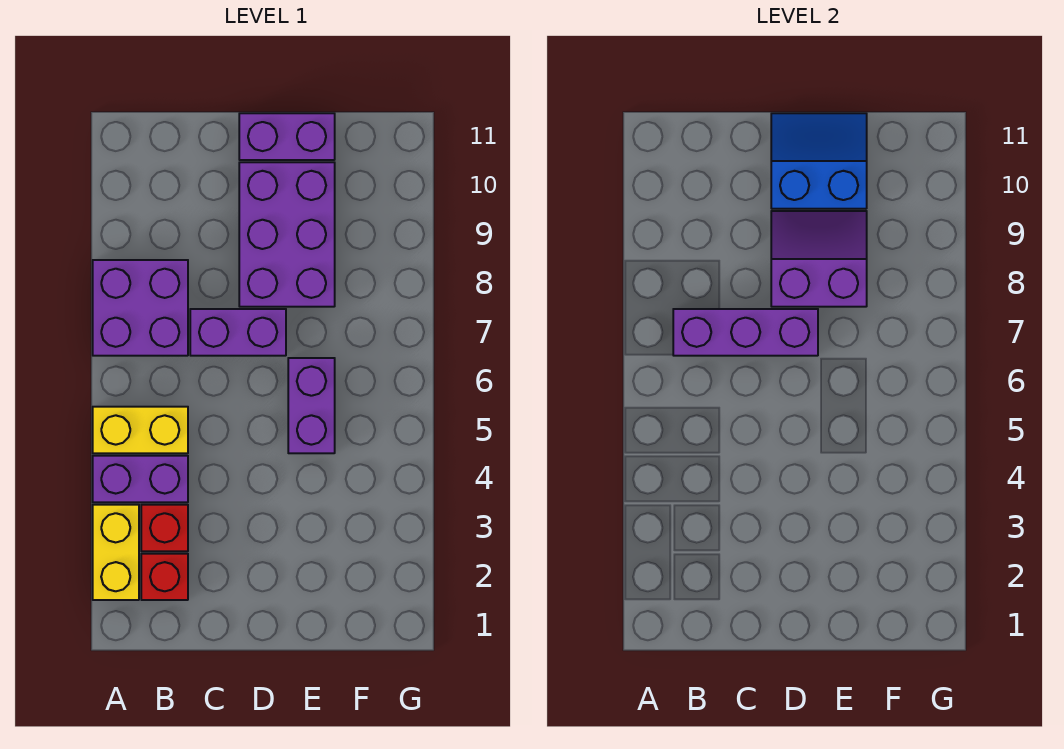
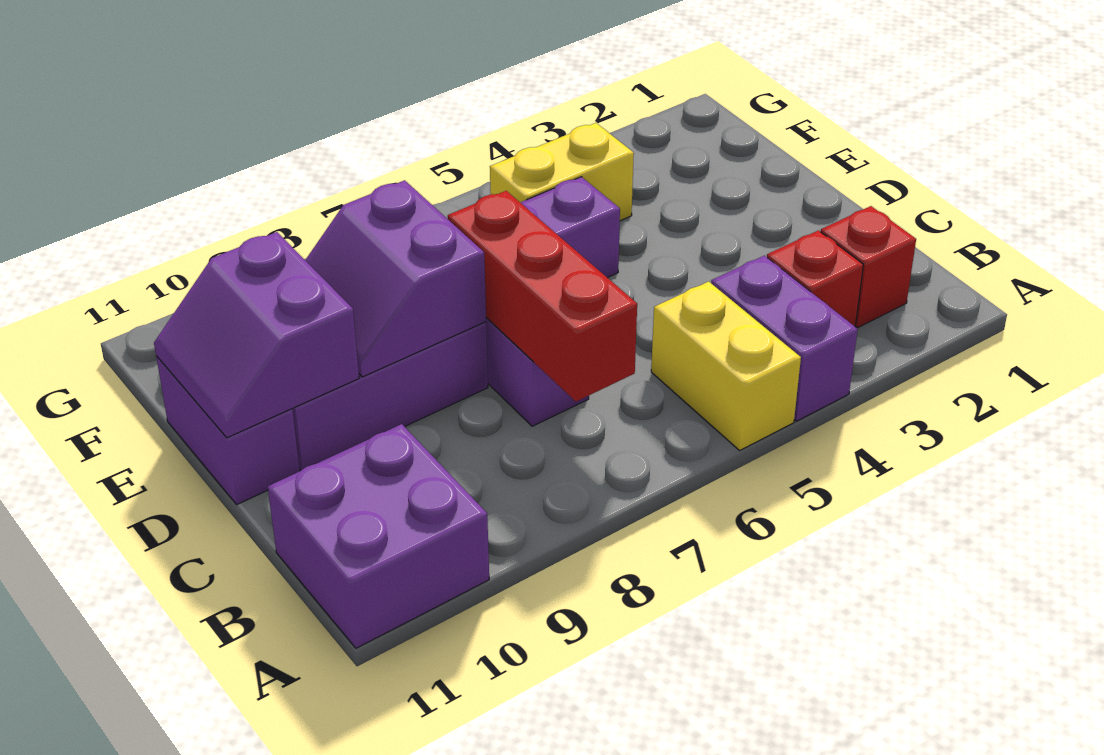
yellow 1x2 brick [93,505,139,600] -> yellow 1x2 brick moved to [490,123,634,221]
purple 2x2 brick [93,260,188,356] -> purple 2x2 brick moved to [268,424,489,648]
purple 1x3 brick [673,309,818,356] -> red 1x3 brick [448,191,637,401]
blue 2x2 slope [771,113,867,209] -> purple 2x2 slope [154,232,359,438]

